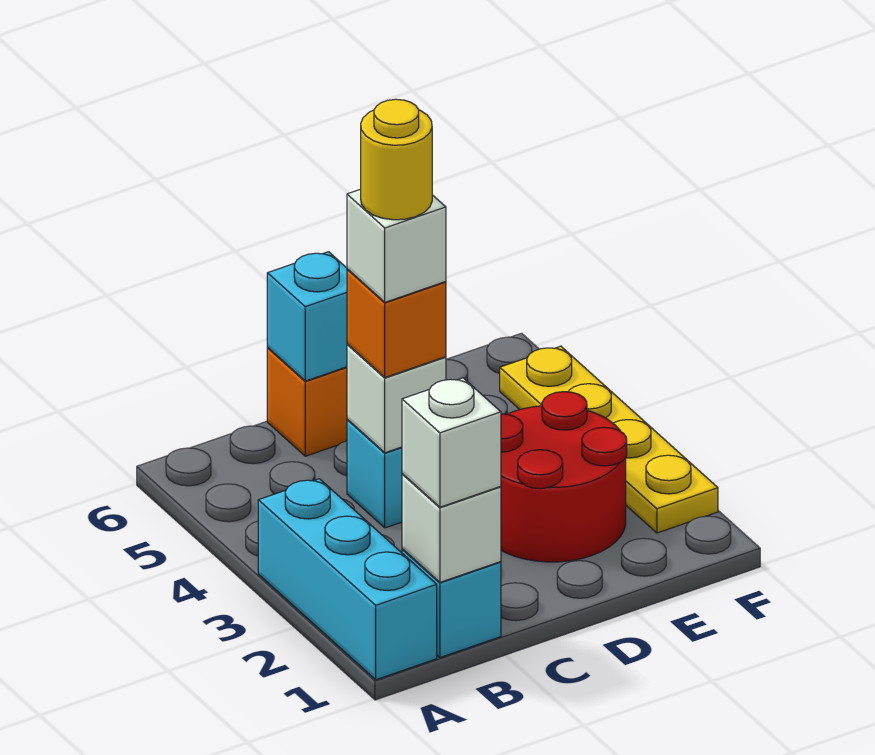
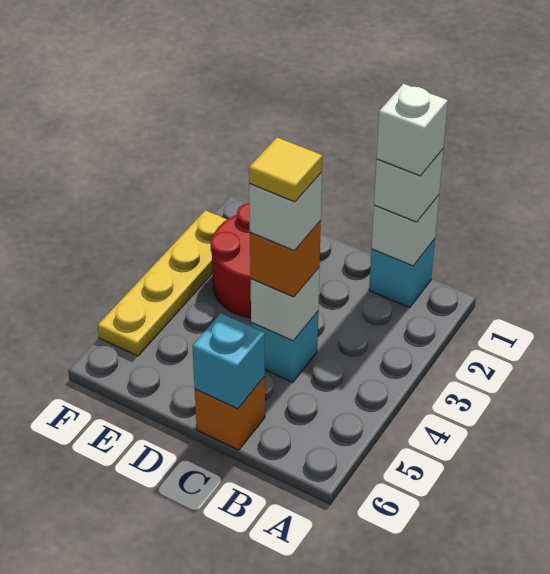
cyan 1x3 brick [258,479,437,680] -> none
none -> white 1x1 brick [377,84,448,176]
yellow 1x1 round brick [361,99,432,220] -> yellow 1x1 tile [249,137,322,202]

